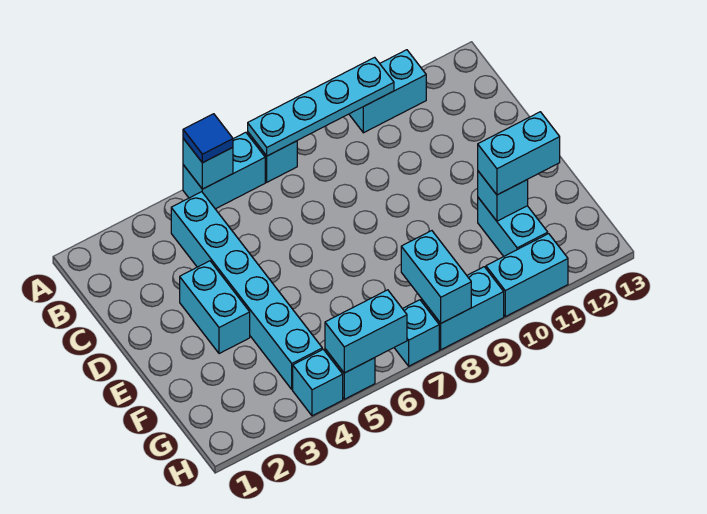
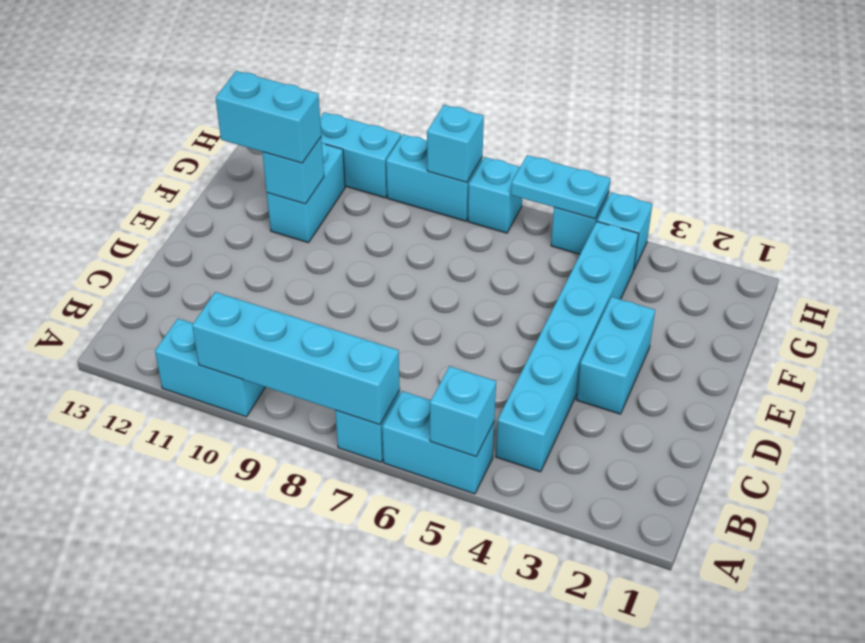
blue 1x1 tile [183,114,233,163] -> none
cyan 1x4 plate [248,57,394,156] -> cyan 1x4 brick [192,292,400,425]
cyan 1x2 brick [401,231,471,323] -> cyan 1x1 brick [427,105,484,183]
cyan 1x2 brick [325,290,407,373] -> cyan 1x2 plate [511,155,611,219]

